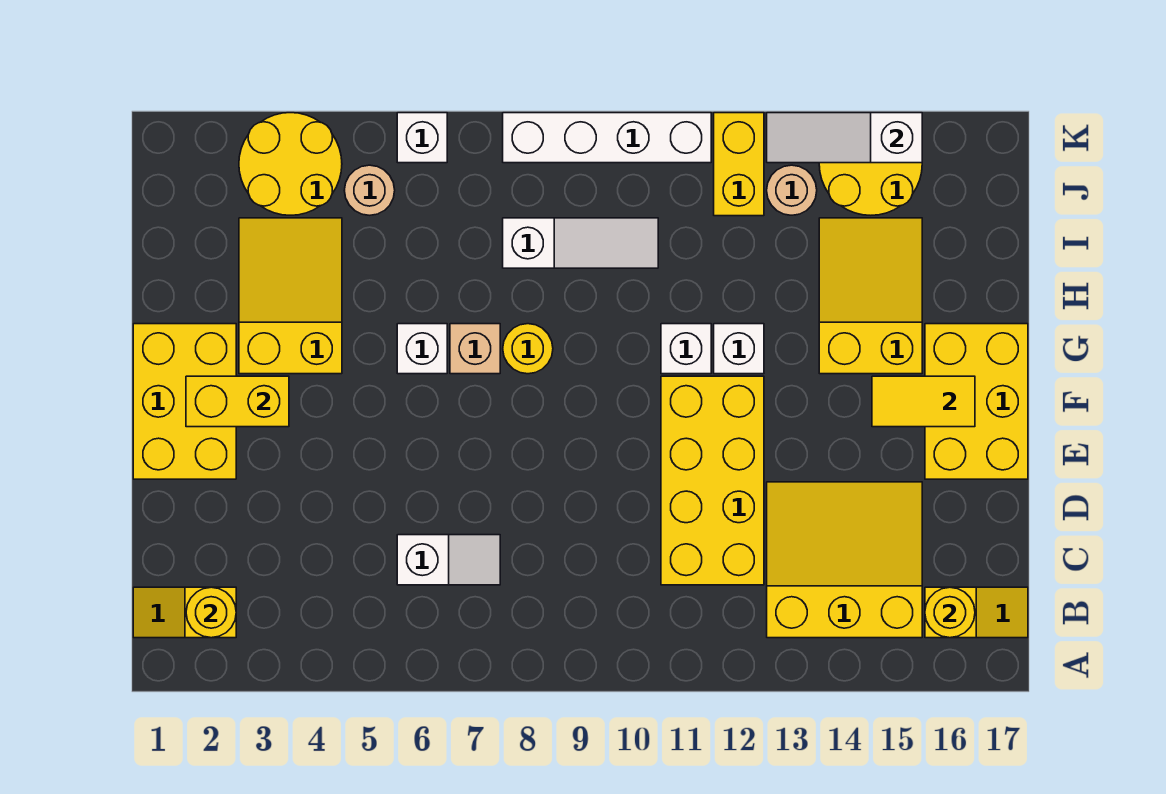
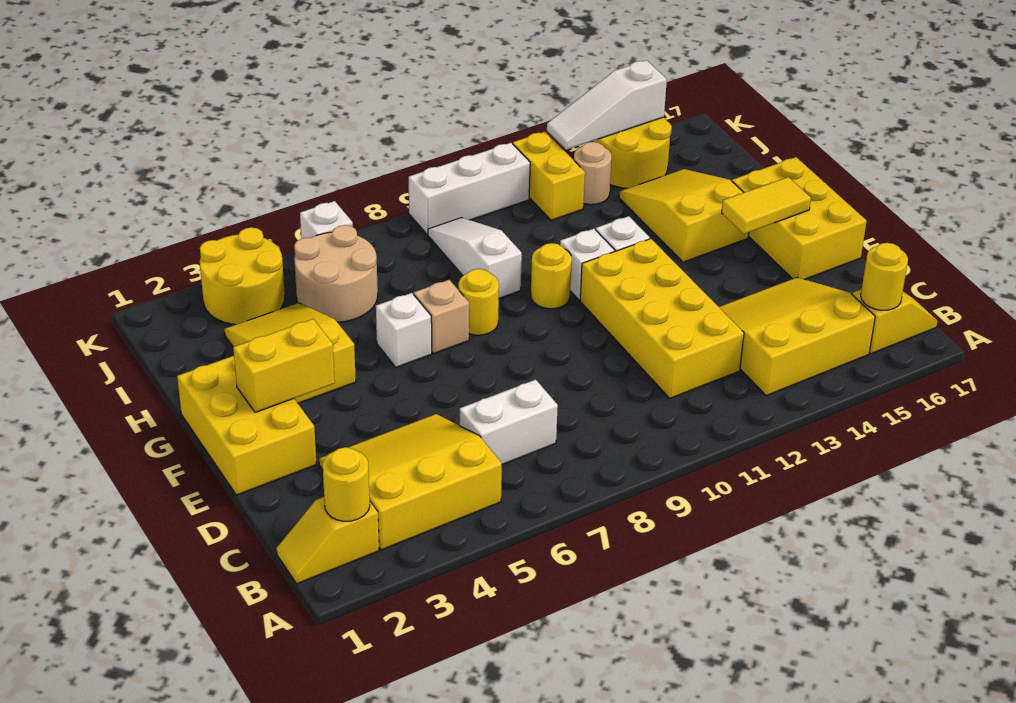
none -> yellow 3x3 slope [319,414,502,550]
white 1x2 slope [397,535,500,585] -> white 1x2 brick [460,380,558,464]
none -> yellow 1x1 round brick [531,243,572,309]
white 1x3 slope [503,218,658,268] -> white 1x3 slope turned to [428,218,522,298]
tan 1x1 round brick [344,165,395,215] -> tan 2x2 round brick [294,225,378,322]
white 1x4 brick [503,113,711,163] -> white 1x3 brick [409,143,530,235]

